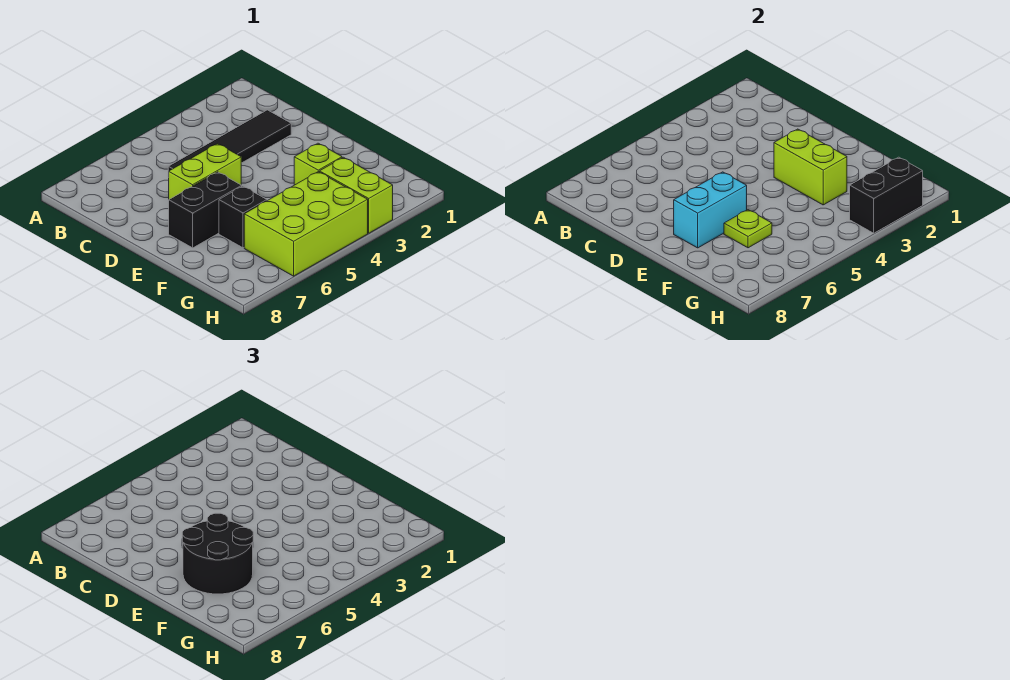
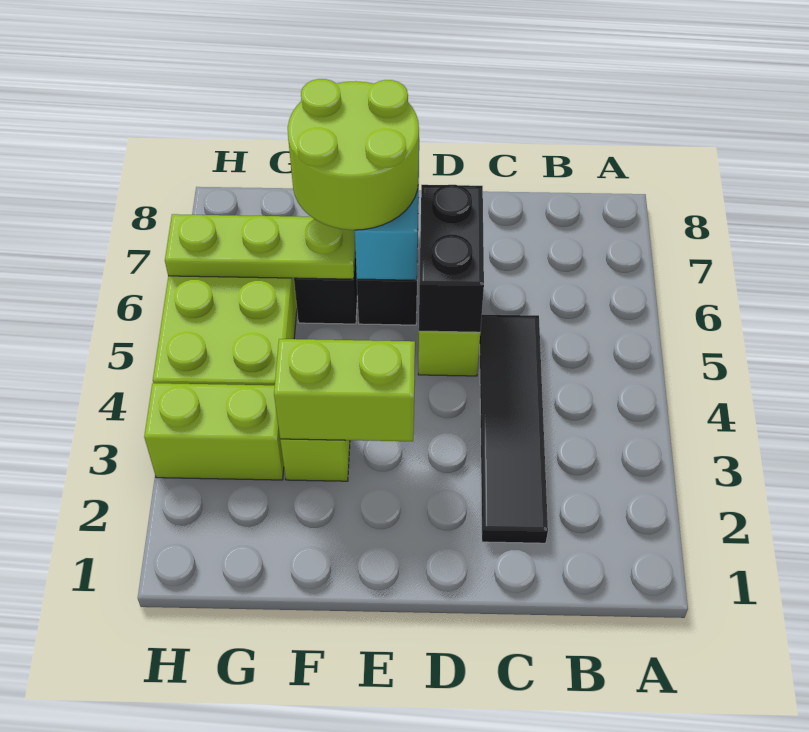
black 2x2 round brick [182,513,253,594] -> lime 2x2 round brick [288,79,419,230]
lime 1x1 plate [724,210,772,248] -> lime 1x3 plate [165,214,355,279]
black 1x2 brick [850,157,923,233] -> black 1x2 brick moved to [419,185,484,332]

